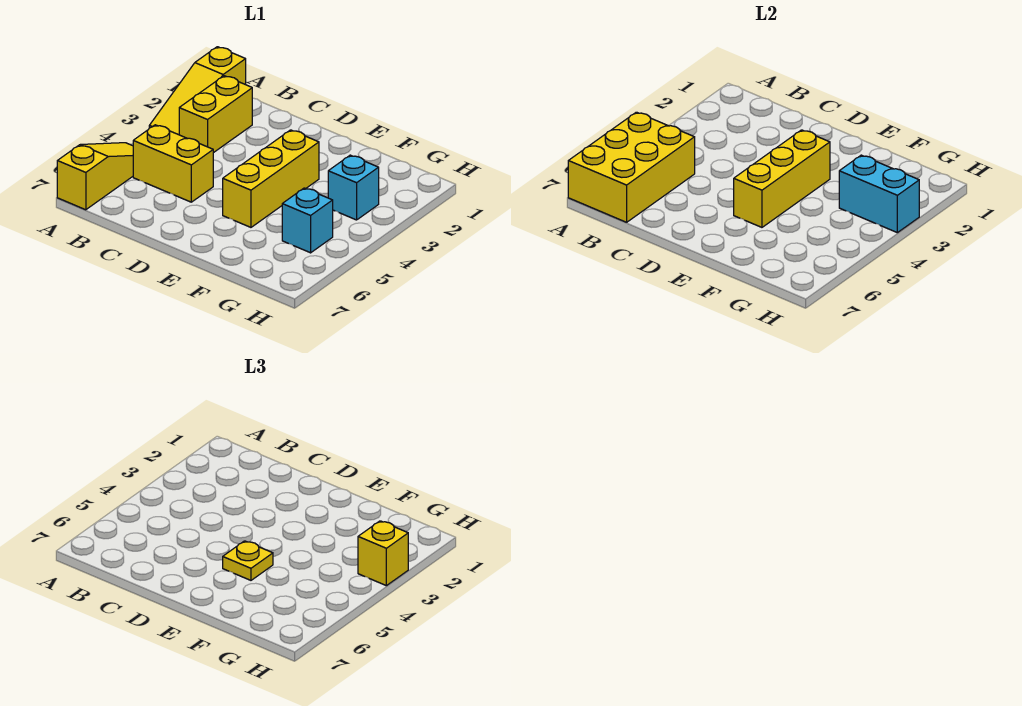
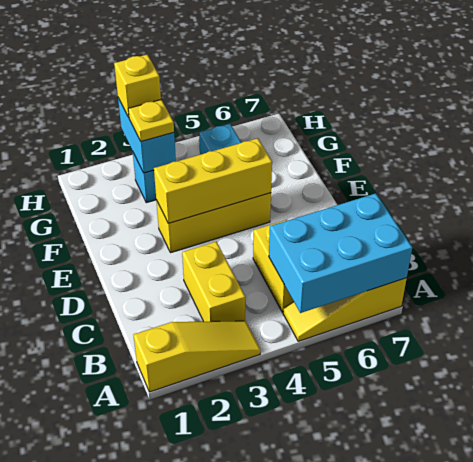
yellow 2x3 brick [568,112,695,222] -> cyan 2x3 brick [269,193,412,313]
yellow 1x2 brick [179,76,252,153] -> yellow 1x2 brick turned to [182,242,245,322]
yellow 1x1 plate [223,541,273,580] -> yellow 1x1 plate moved to [128,100,174,142]

